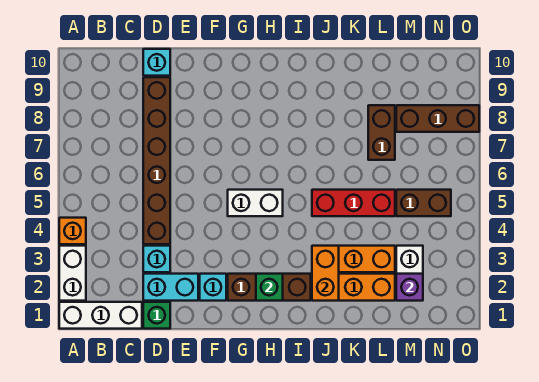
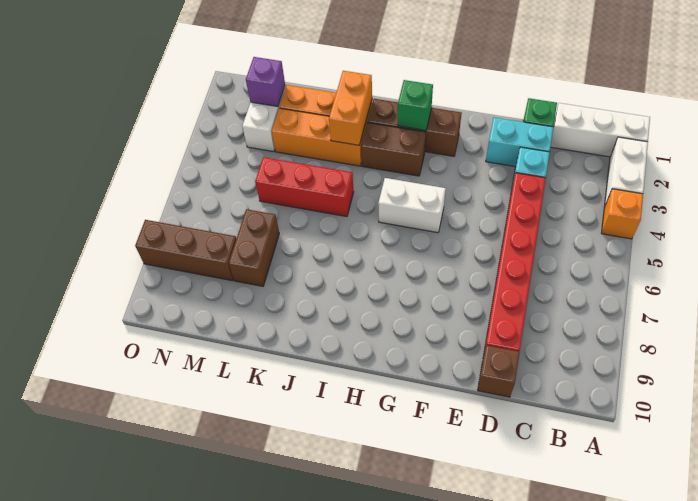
brown 1x6 brick [143,77,170,244] -> red 1x6 brick [484,173,546,353]
cyan 1x1 brick [143,49,170,76] -> brown 1x1 brick [478,345,520,397]
cyan 1x1 brick [200,274,226,301] -> none
brown 1x2 brick [396,190,451,216] -> brown 1x2 brick moved to [361,122,426,176]

